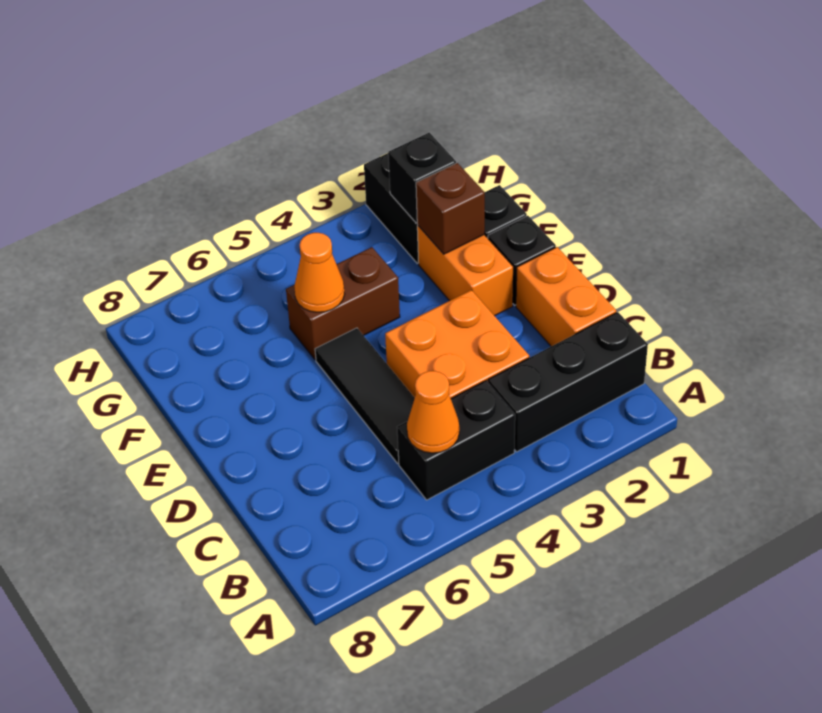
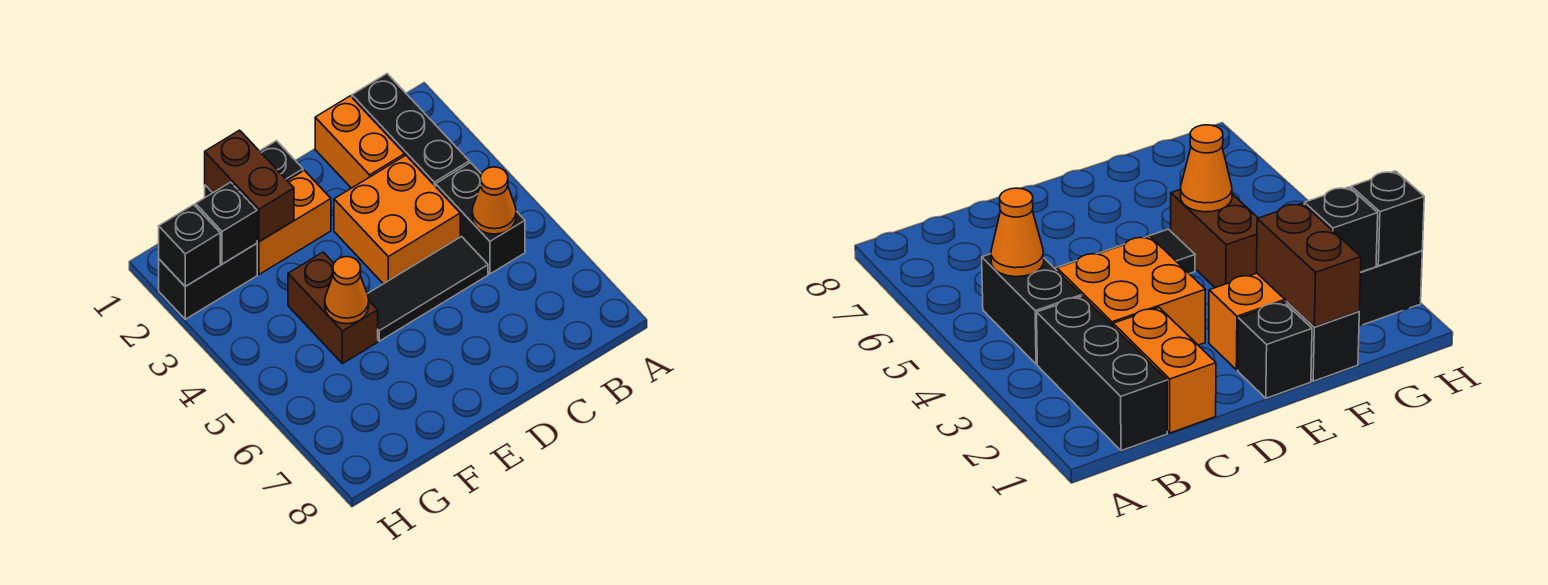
orange 1x2 brick [516,247,616,346] -> orange 1x2 brick turned to [315,96,405,188]
brown 1x1 brick [416,163,485,254] -> brown 1x2 brick [205,130,294,242]
none -> black 1x1 brick [159,205,220,286]

